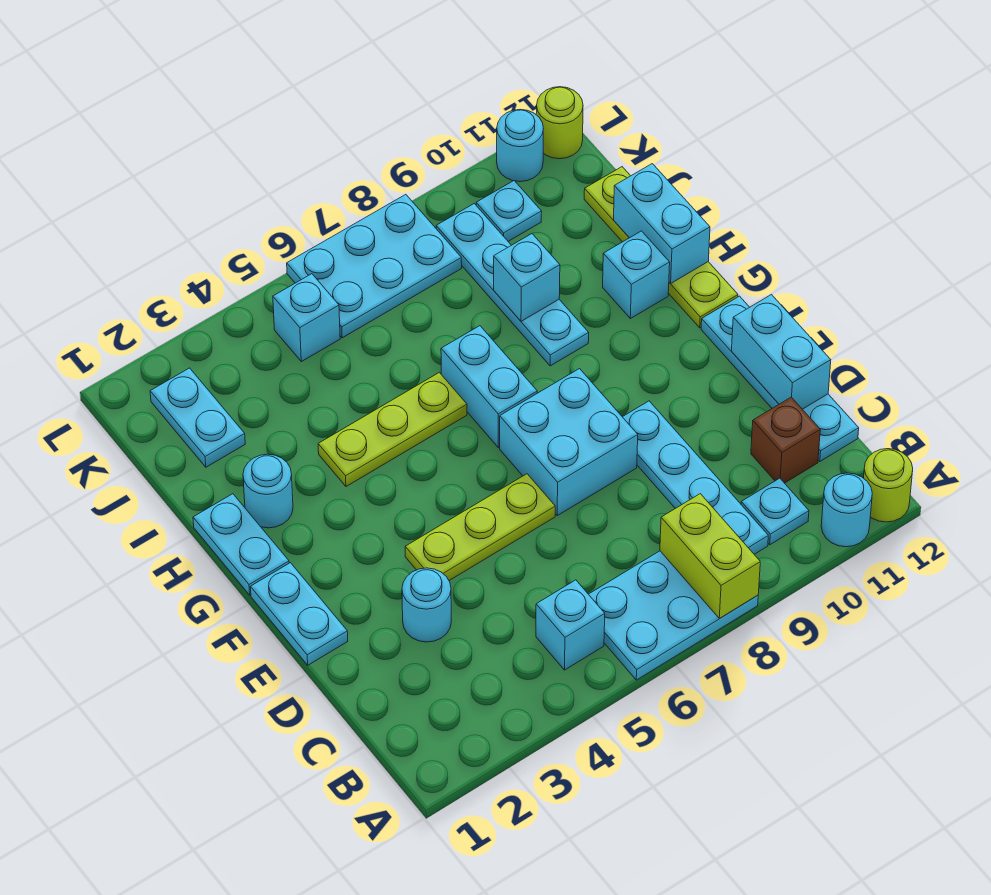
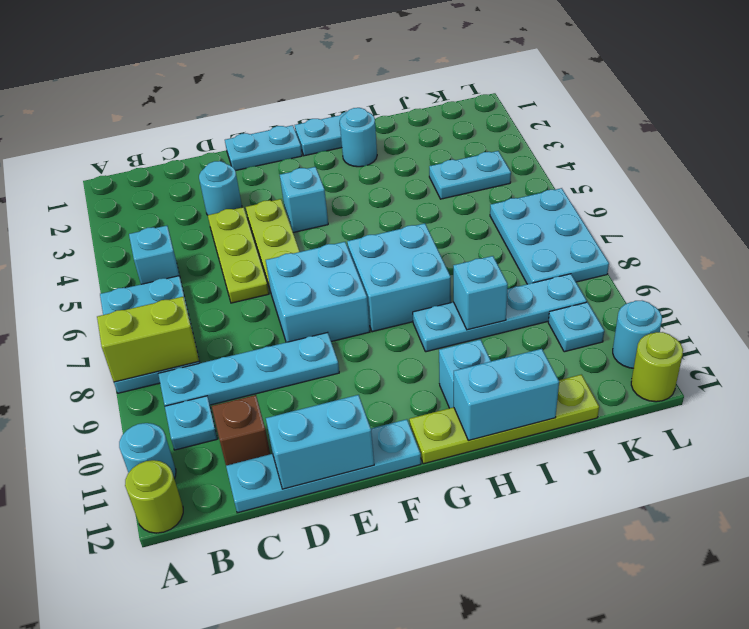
cyan 1x2 brick [441,326,537,447] -> cyan 2x2 brick [347,223,451,332]
lime 1x3 plate [318,372,467,486] -> lime 1x3 plate moved to [208,207,269,303]
cyan 1x2 plate [150,368,245,467] -> cyan 1x2 plate moved to [429,151,511,199]
cyan 1x1 brick [273,274,340,362] -> cyan 1x1 brick moved to [280,167,328,233]

